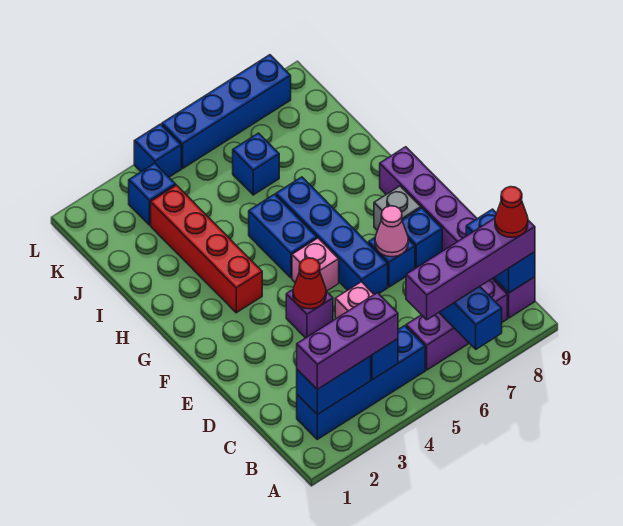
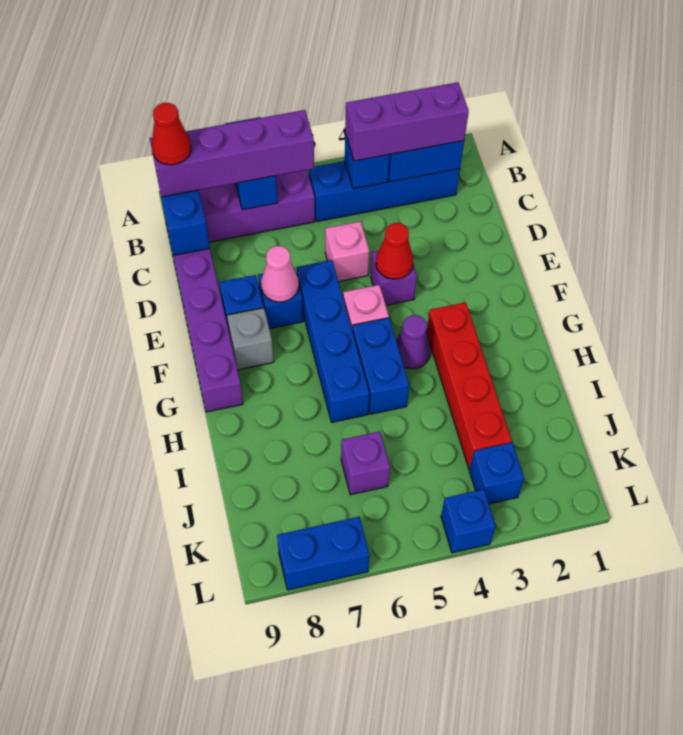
none -> purple 1x1 cone [396,315,431,369]
blue 1x1 brick [233,133,279,195] -> purple 1x1 brick [341,432,390,495]
blue 1x4 brick [162,55,291,168] -> blue 1x2 brick [277,517,370,590]

